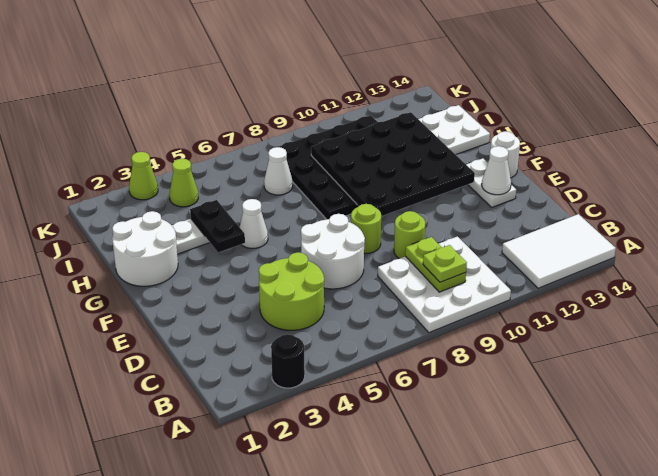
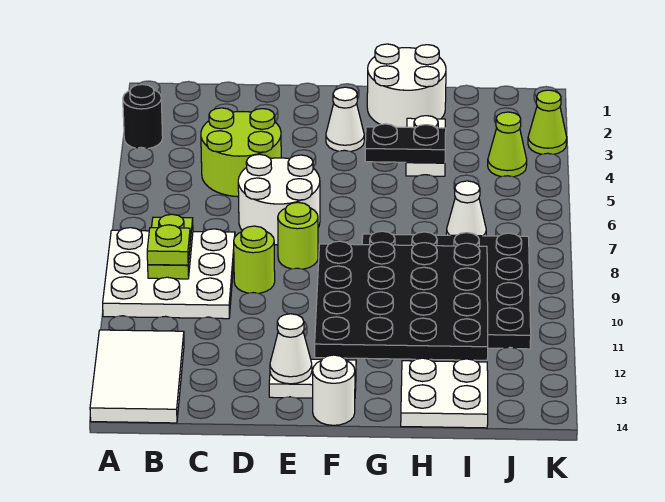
lime 1x2 plate [405,237,466,292] -> lime 1x2 plate turned to [148,214,193,279]
white 1x1 cone [240,199,268,248] -> white 1x1 cone moved to [326,87,364,151]

